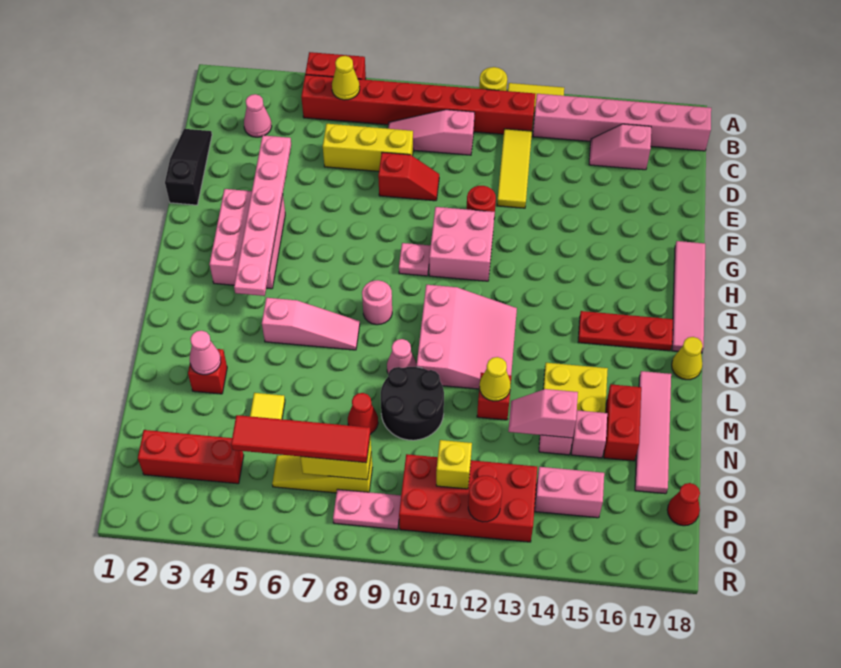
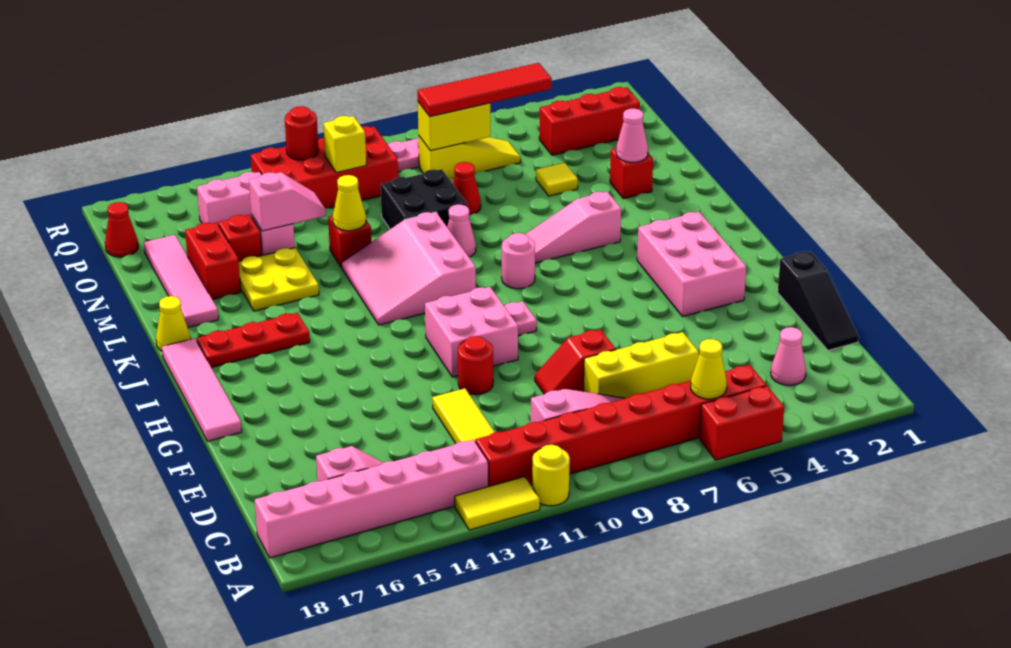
pink 1x6 plate [234,135,291,296] -> none
black 2x2 round brick [381,367,444,440] -> black 2x2 brick [381,169,467,229]
pink 1x1 brick [571,410,607,458] -> red 1x1 brick [218,215,262,261]

